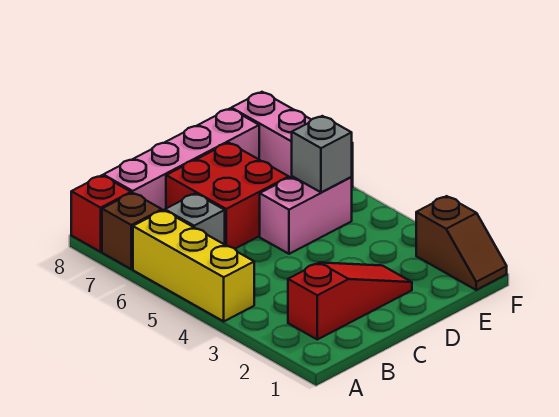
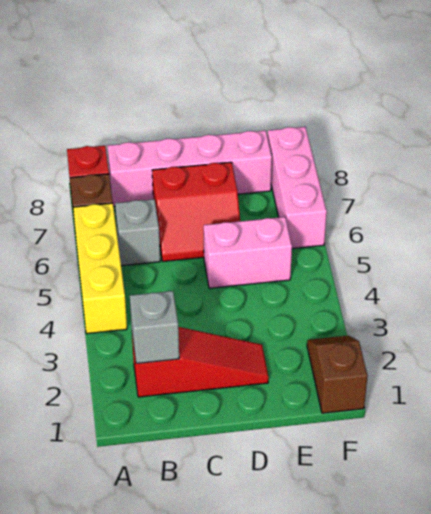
red 2x2 brick [166,143,289,249] -> red 2x2 slope [152,162,240,261]
grey 1x1 brick [292,116,352,193] -> grey 1x1 brick moved to [130,291,179,363]
brown 1x2 slope [416,196,507,290] -> brown 1x2 slope turned to [307,336,367,413]

